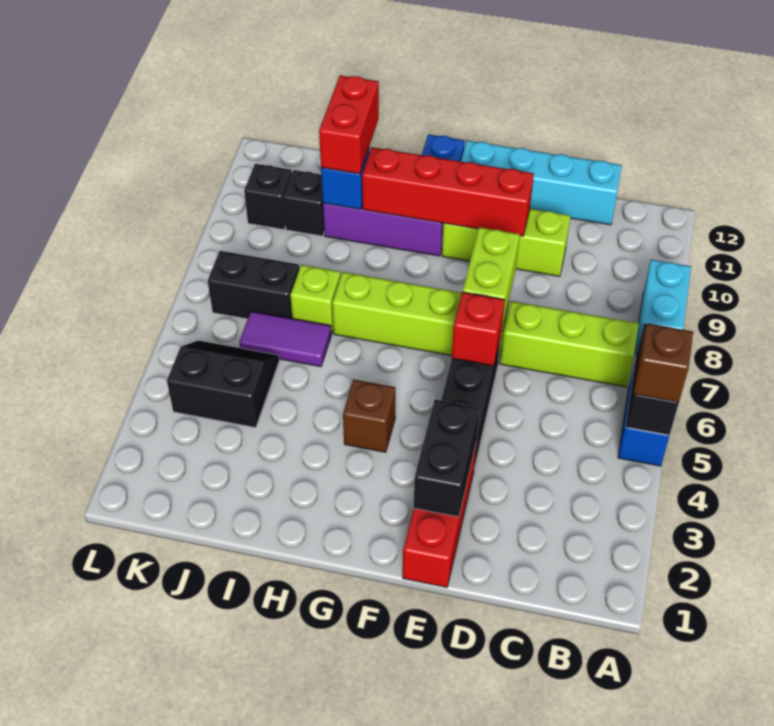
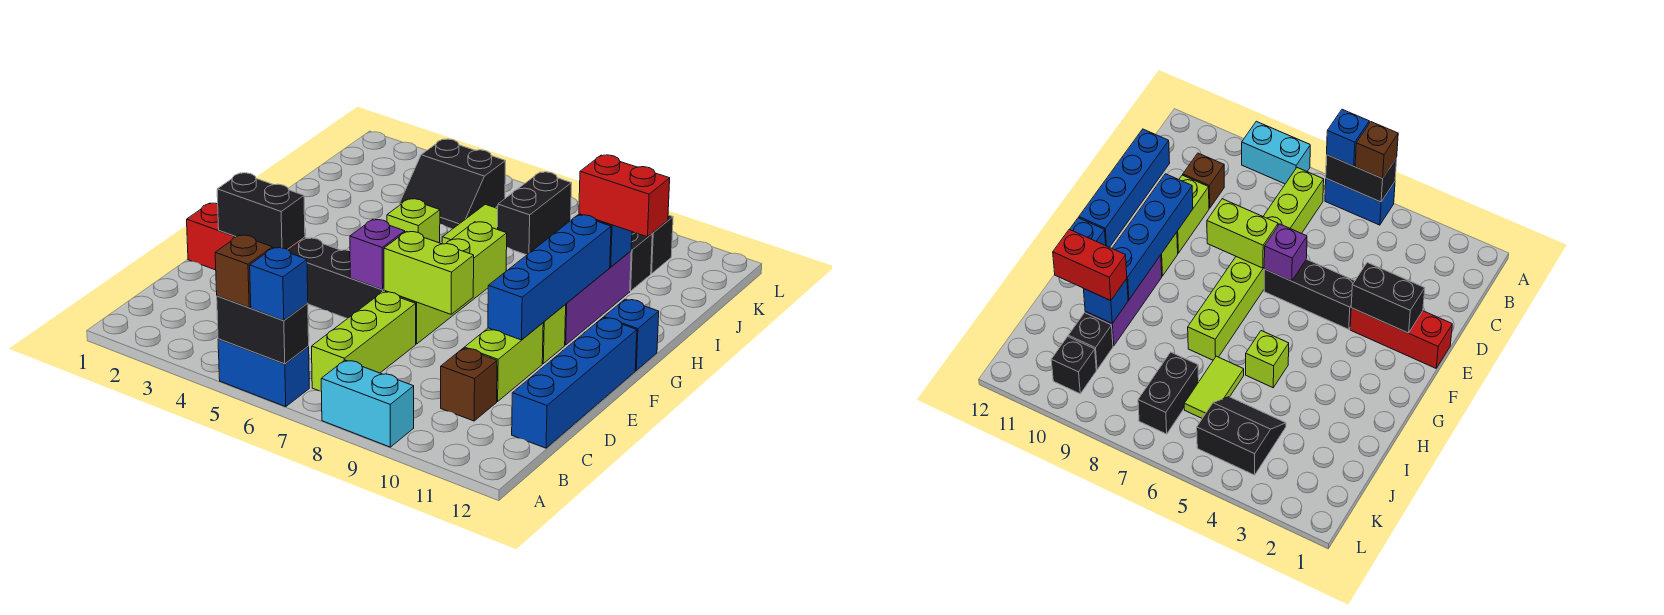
none -> blue 1x1 brick [250,248,308,321]
cyan 1x4 brick [461,141,622,225] -> blue 1x4 brick [512,318,637,448]
red 1x1 brick [452,292,505,366] -> purple 1x1 brick [350,220,405,290]
red 1x4 brick [362,147,534,236] -> blue 1x4 brick [488,215,611,340]
brown 1x1 brick [343,380,395,452] -> brown 1x1 brick moved to [441,348,497,421]
purple 1x2 tile [239,311,331,367] -> lime 1x2 tile [442,204,498,244]
lime 1x1 brick [290,265,341,334] -> lime 1x1 brick moved to [387,199,440,243]
black 2x2 slope [167,340,279,428] -> black 2x2 slope turned to [400,139,505,229]

